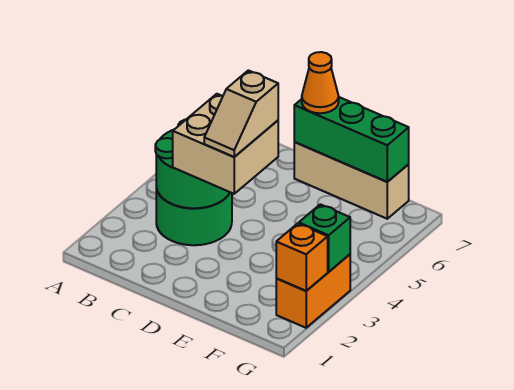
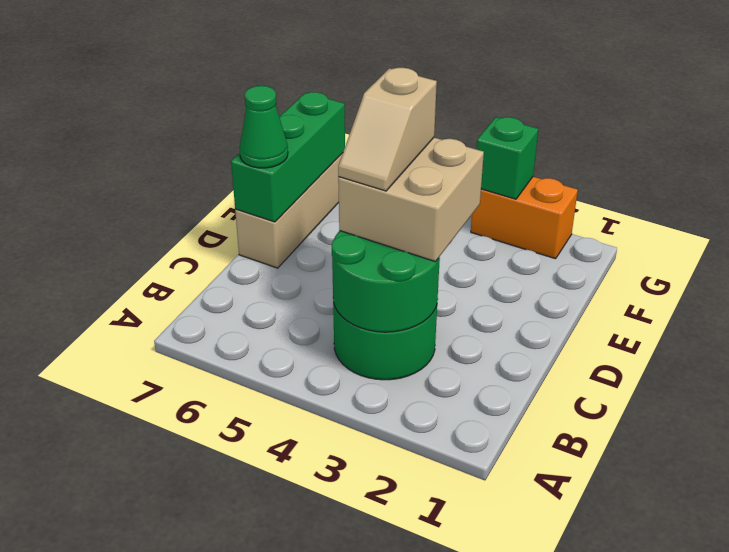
tan 1x2 slope [204,70,278,157] -> tan 1x2 slope turned to [338,68,437,191]
orange 1x1 cone [302,52,339,113] -> green 1x1 cone [240,86,288,168]
orange 1x1 brick [276,223,328,291] -> none

